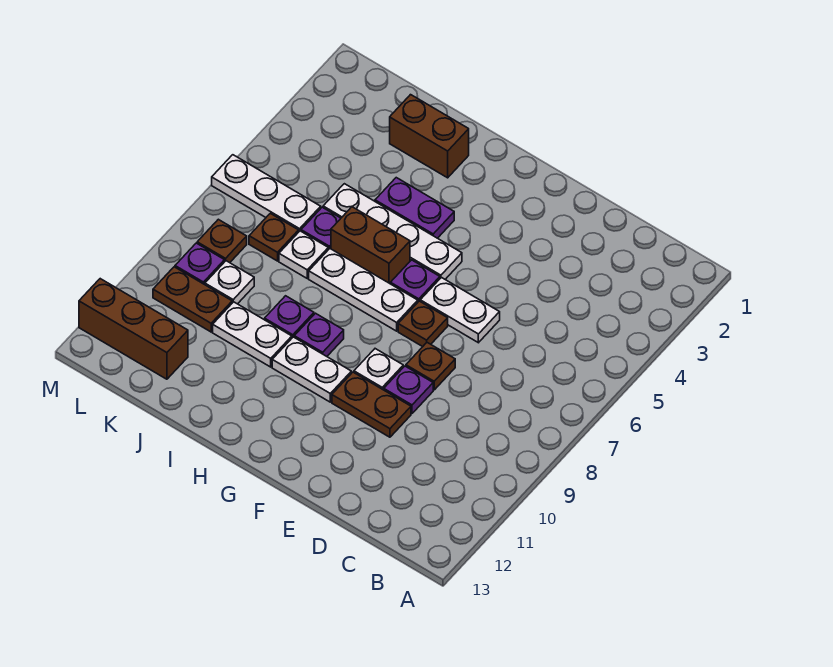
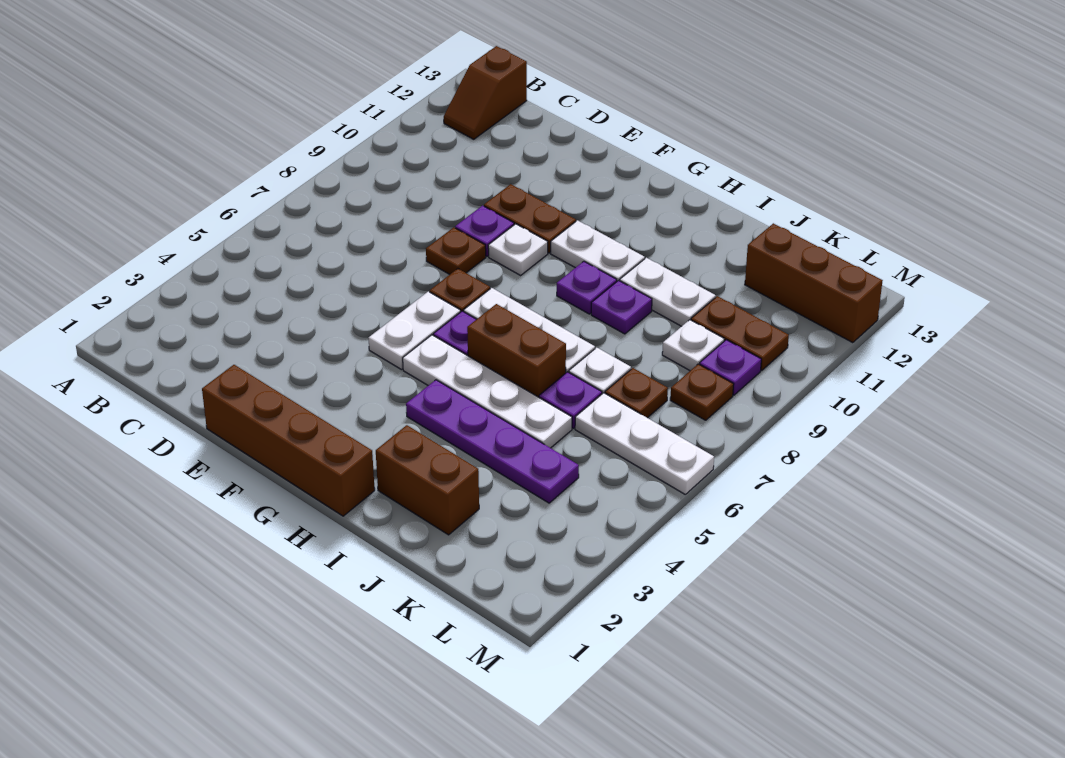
none -> brown 1x2 slope [444,46,527,139]
none -> brown 1x4 brick [202,365,375,516]
white 1x2 plate [420,278,500,343] -> white 1x2 plate turned to [368,292,461,370]
purple 1x2 plate [375,178,454,238] -> purple 1x4 plate [406,380,579,503]

